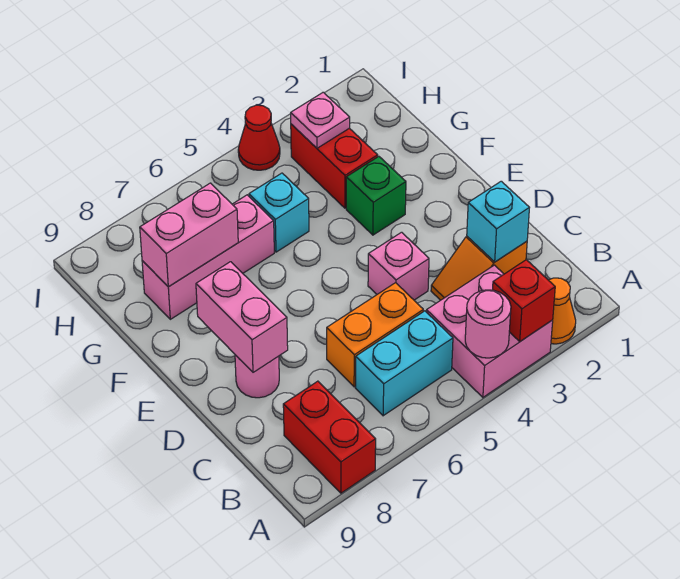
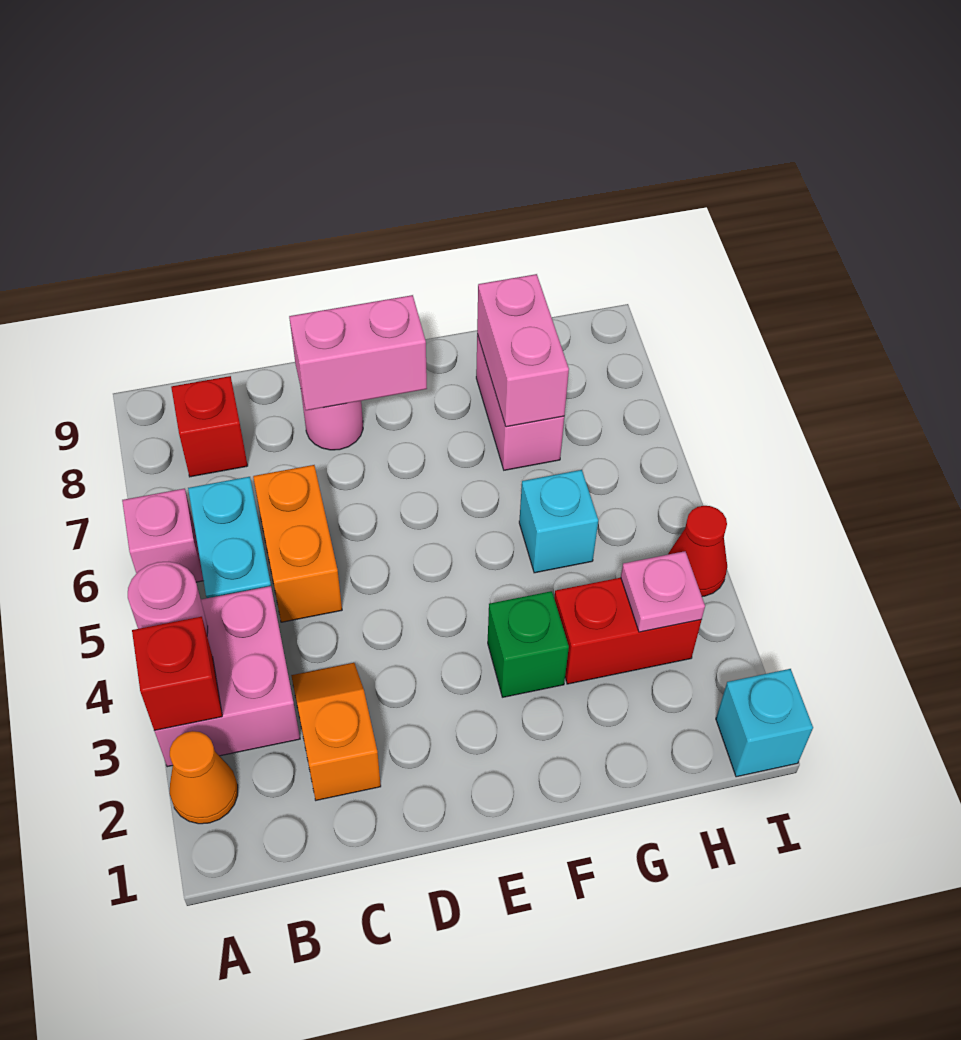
red 1x2 brick [283,381,376,493] -> red 1x1 brick [171,376,248,477]
cyan 1x1 brick [467,181,529,262] -> cyan 1x1 brick moved to [716,669,813,777]
pink 1x1 brick [368,232,429,300] -> pink 1x1 brick moved to [122,489,203,582]
pink 1x3 brick [142,195,274,319] -> pink 1x2 brick [476,334,564,470]

